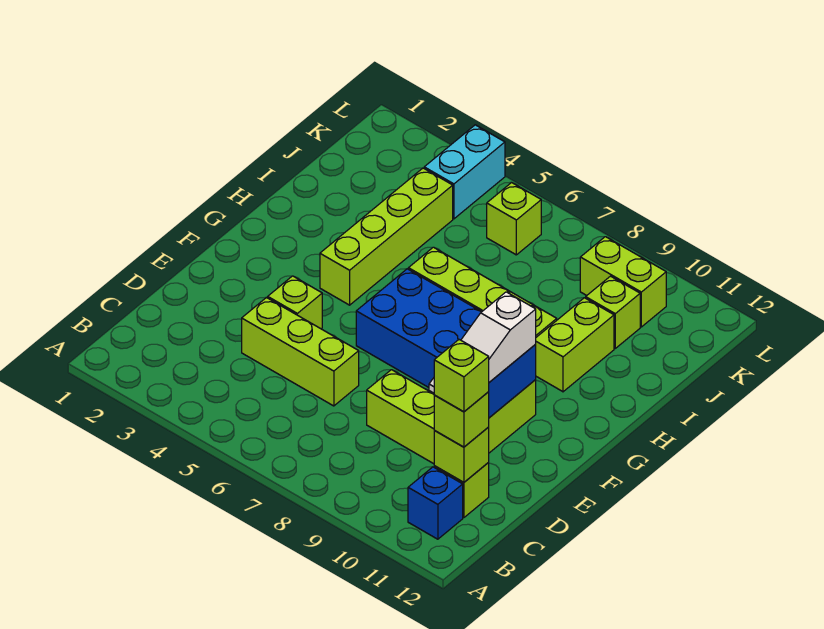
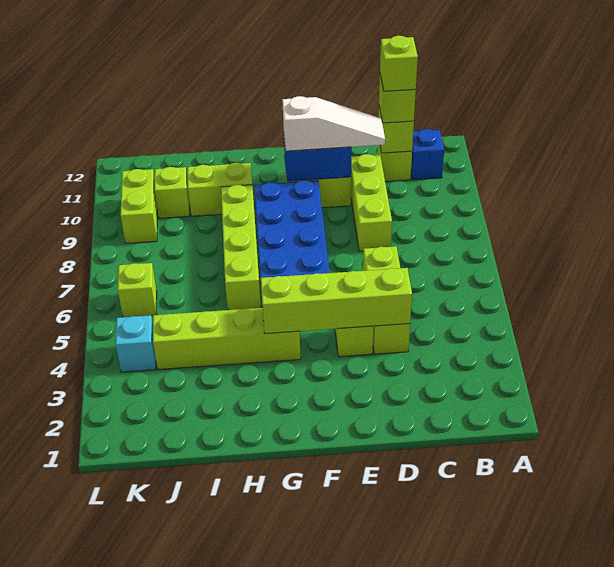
none -> lime 1x4 brick [261,268,412,334]
cyan 1x2 brick [424,125,505,219] -> cyan 1x1 brick [116,315,156,372]

